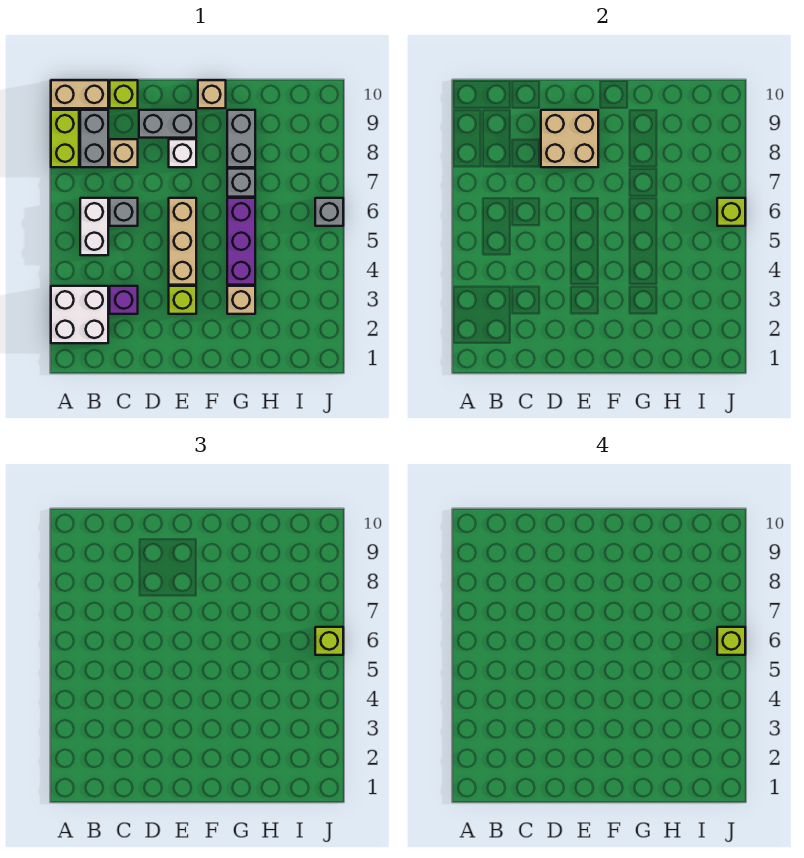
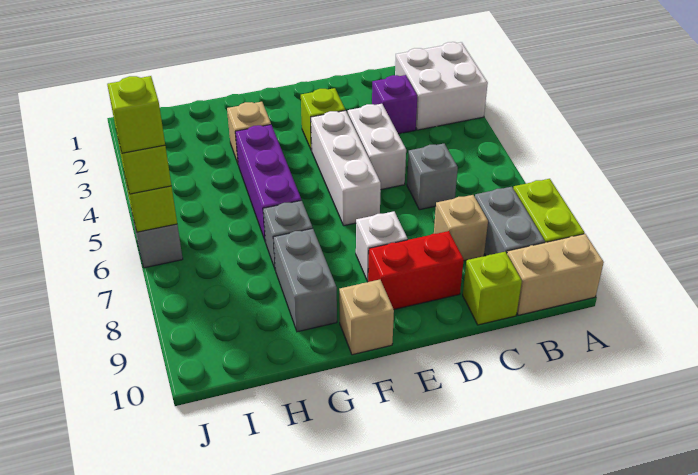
white 1x2 brick [80,198,108,255] -> white 1x2 brick moved to [348,104,406,189]
tan 2x2 brick [541,110,598,167] -> none
grey 1x2 brick [139,110,196,138] -> red 1x2 brick [368,231,464,309]
tan 1x3 brick [169,198,196,285] -> white 1x3 brick [311,110,381,226]

